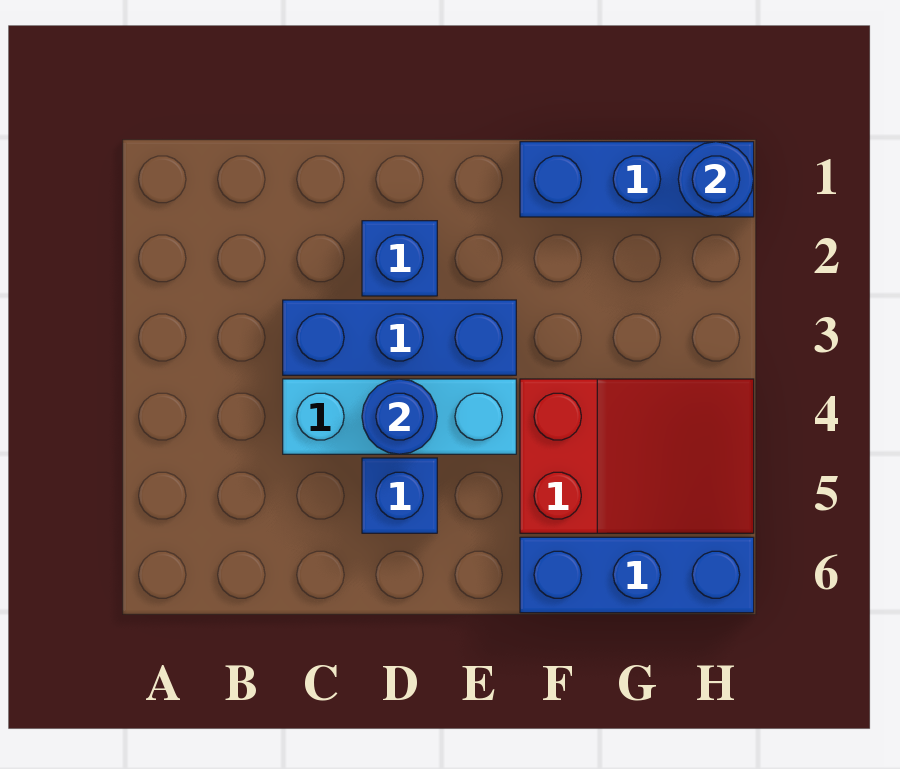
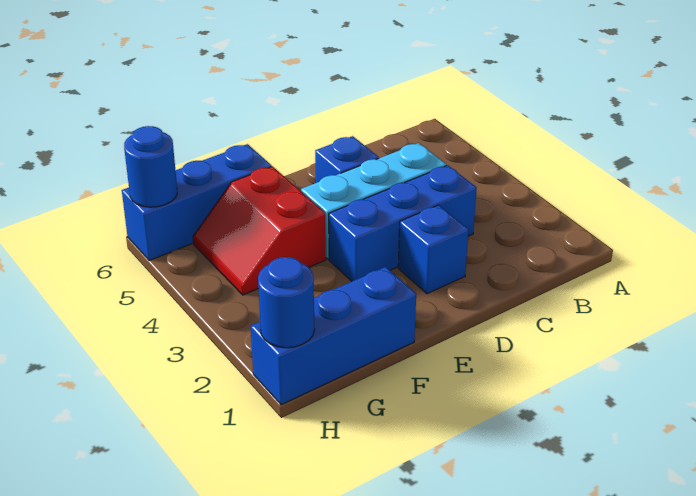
blue 1x1 round brick [362,379,437,454] -> blue 1x1 round brick moved to [124,126,177,207]
red 2x3 slope [520,379,754,533] -> red 2x2 slope [193,166,326,295]

